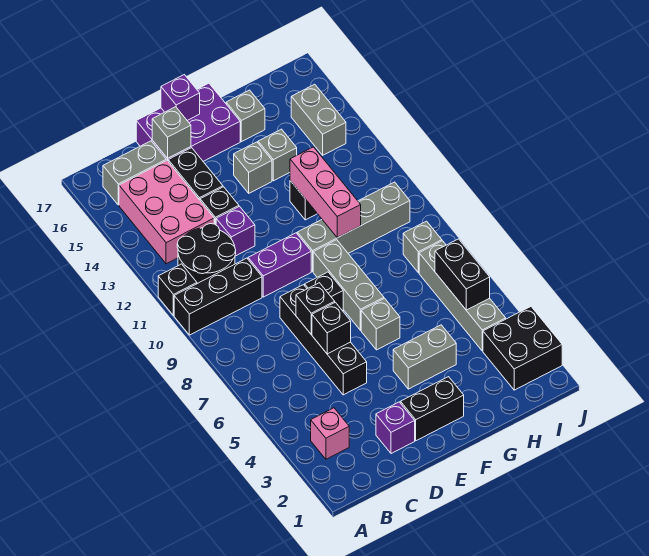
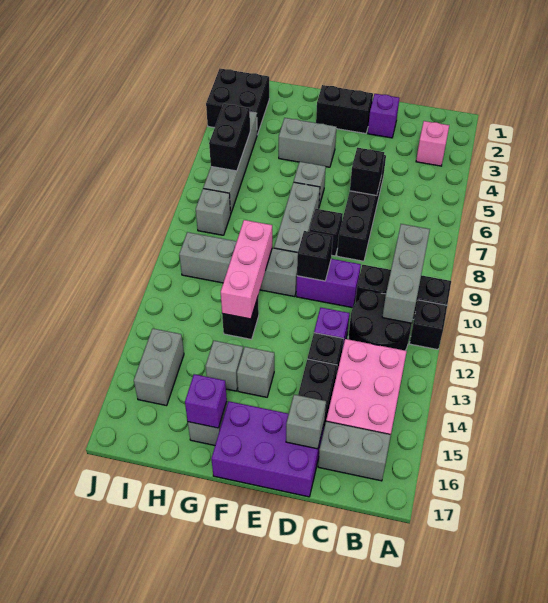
none -> grey 1x3 brick [382,224,430,323]
black 1x1 brick [296,283,335,334] -> black 1x1 brick moved to [297,231,333,281]
purple 1x1 brick [161,75,200,120] -> purple 1x1 brick moved to [185,374,227,428]

